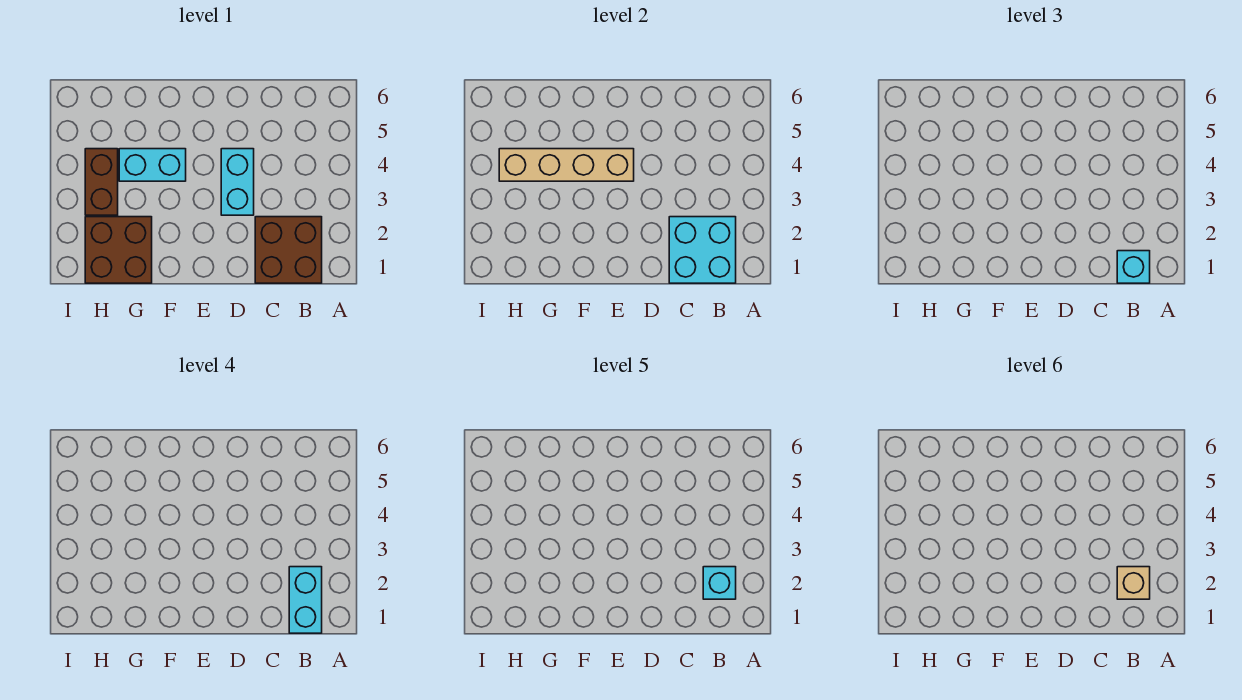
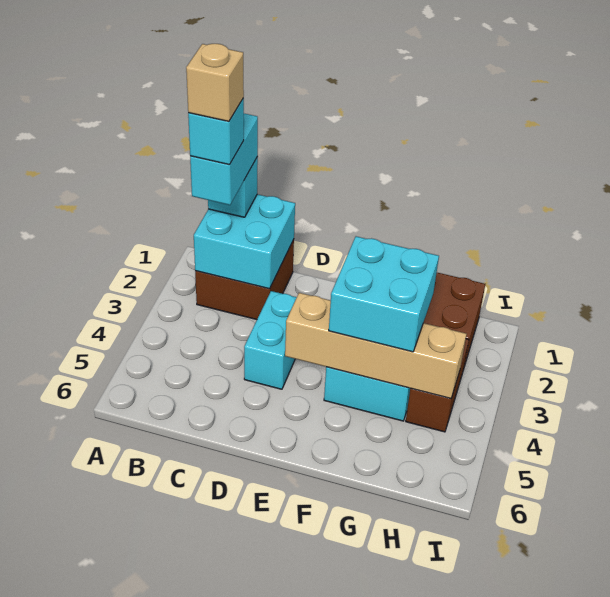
none -> cyan 2x2 brick [329,236,439,352]

